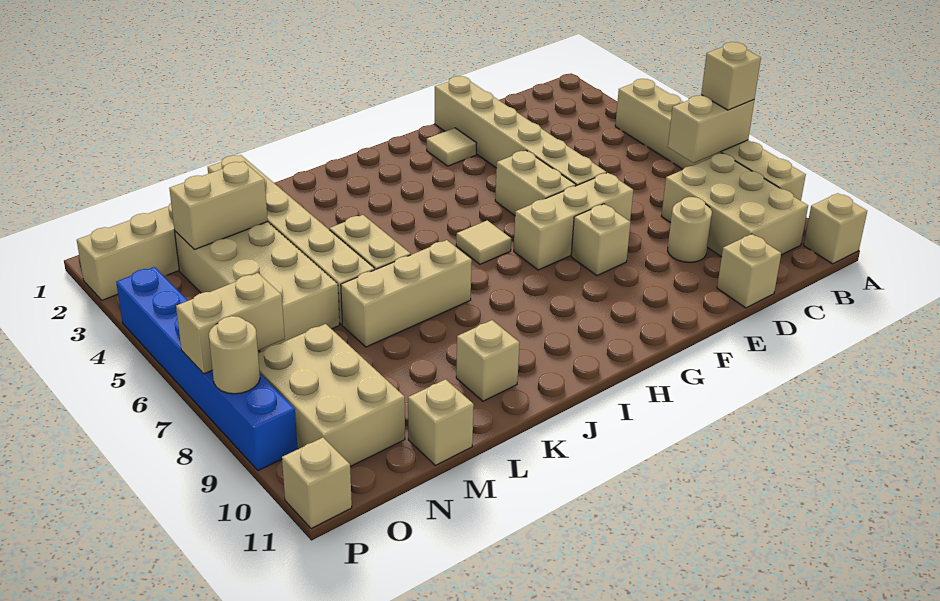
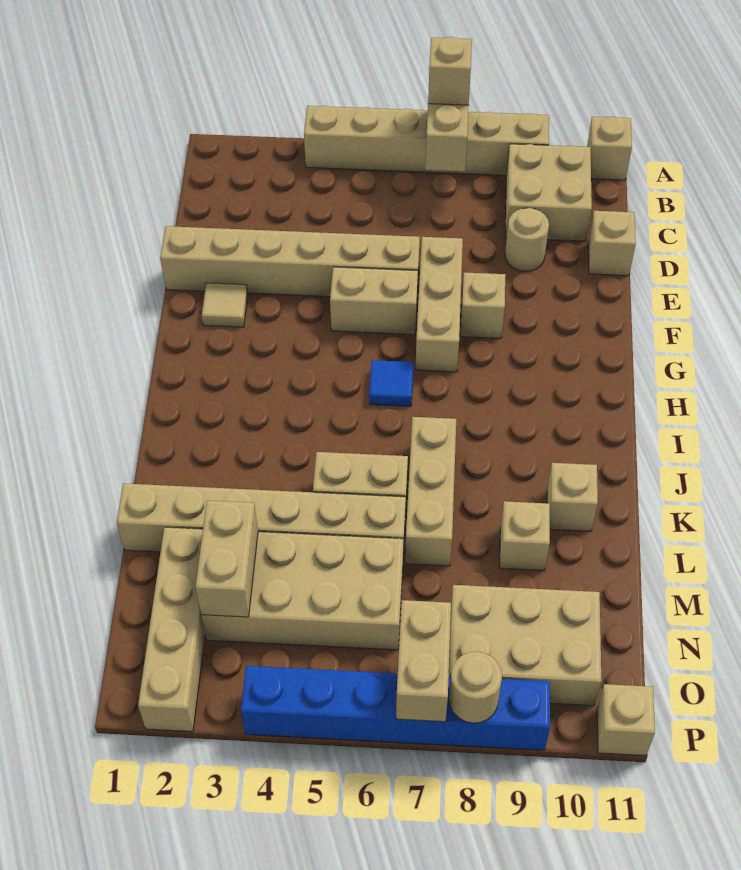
tan 2x3 brick [661,153,808,257] -> tan 2x2 brick [505,144,592,241]
tan 1x1 tile [456,220,511,264] -> blue 1x1 tile [369,360,414,406]
tan 1x1 brick [408,379,474,465] -> tan 1x1 brick moved to [500,501,550,571]

